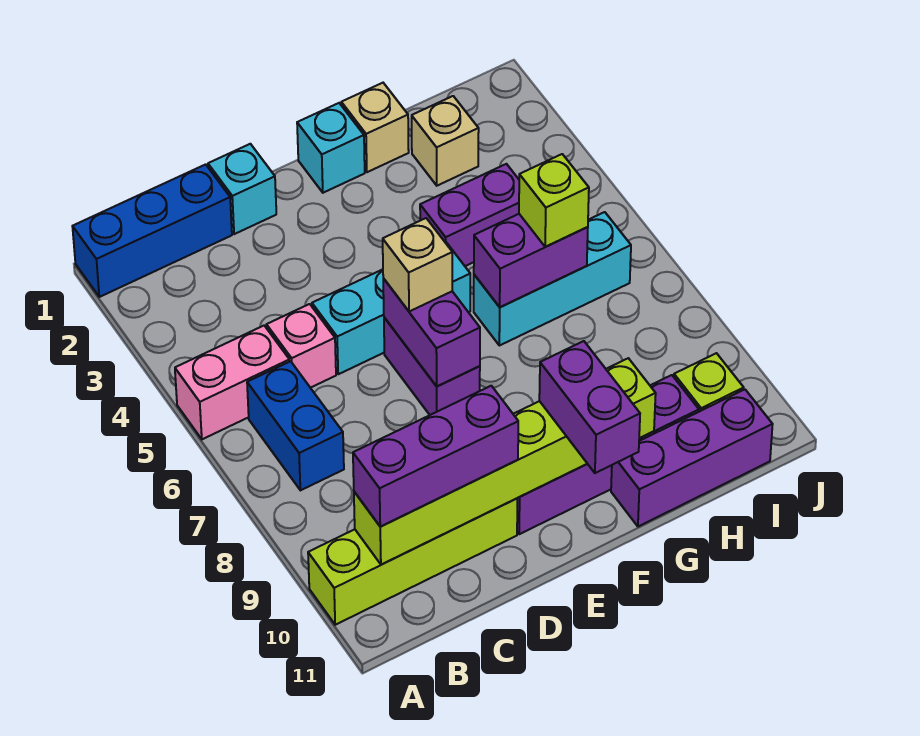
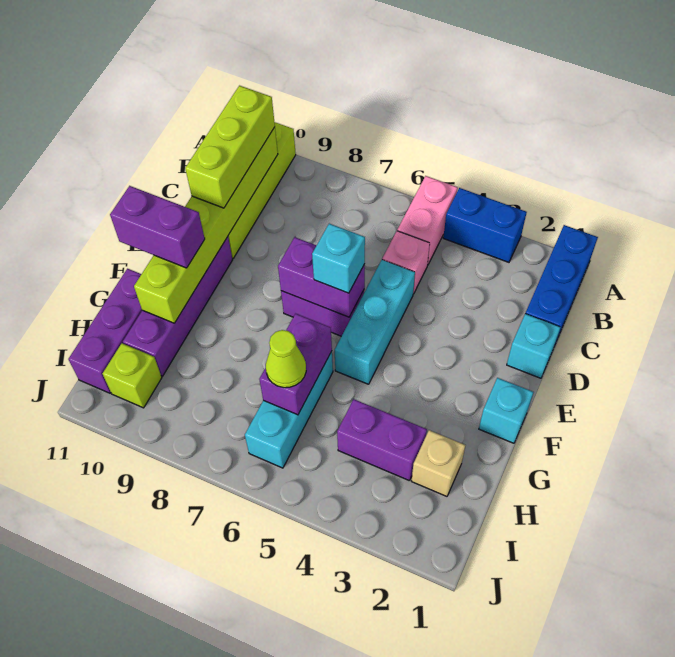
blue 1x2 brick [247,361,344,490] -> blue 1x2 brick moved to [443,188,527,262]
purple 1x3 brick [353,386,518,527] -> lime 1x3 brick [185,86,275,208]
tan 1x1 brick [383,218,452,312] -> cyan 1x1 brick [312,224,365,293]
tan 1x1 brick [341,83,409,172] -> none
purple 1x2 brick [420,164,519,266] -> purple 1x2 brick turned to [337,399,427,481]
lime 1x1 brick [519,154,589,247] -> lime 1x1 cone [266,330,306,388]

